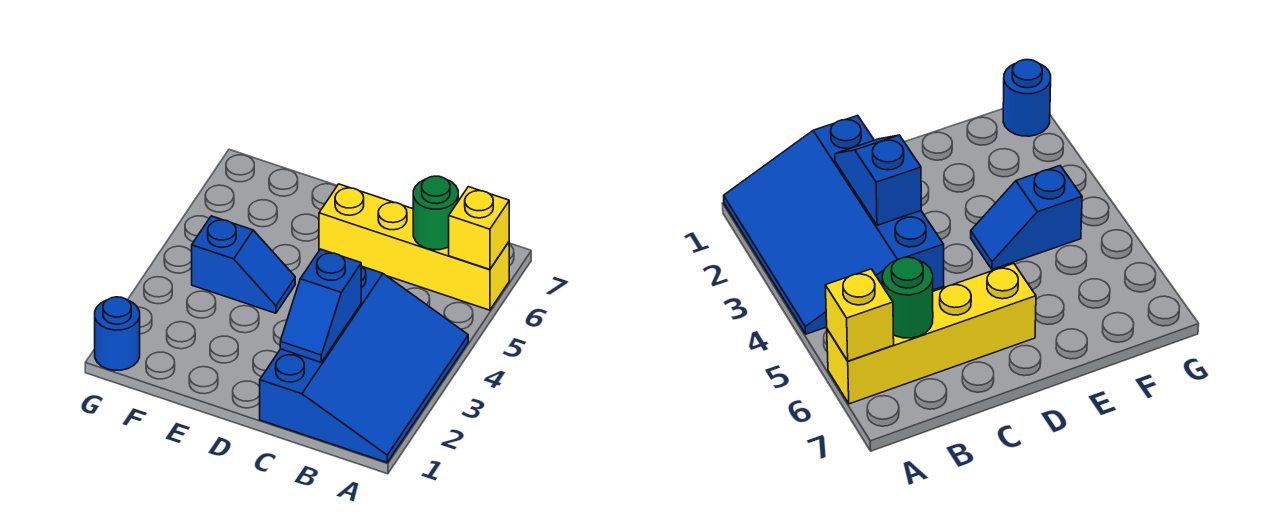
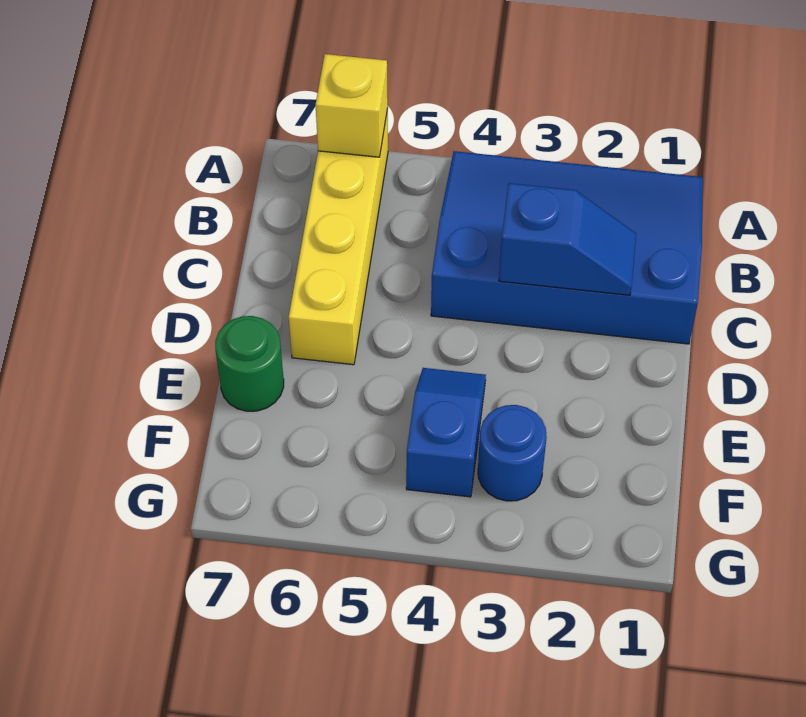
green 1x1 round brick [413,176,458,250] -> green 1x1 round brick moved to [215,316,284,411]
blue 1x1 round brick [95,297,140,370] -> blue 1x1 round brick moved to [478,405,547,501]

